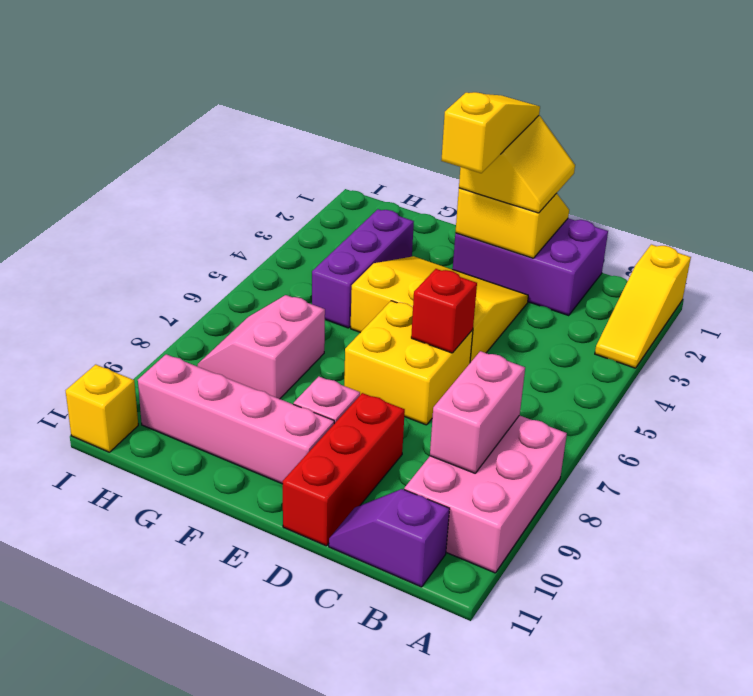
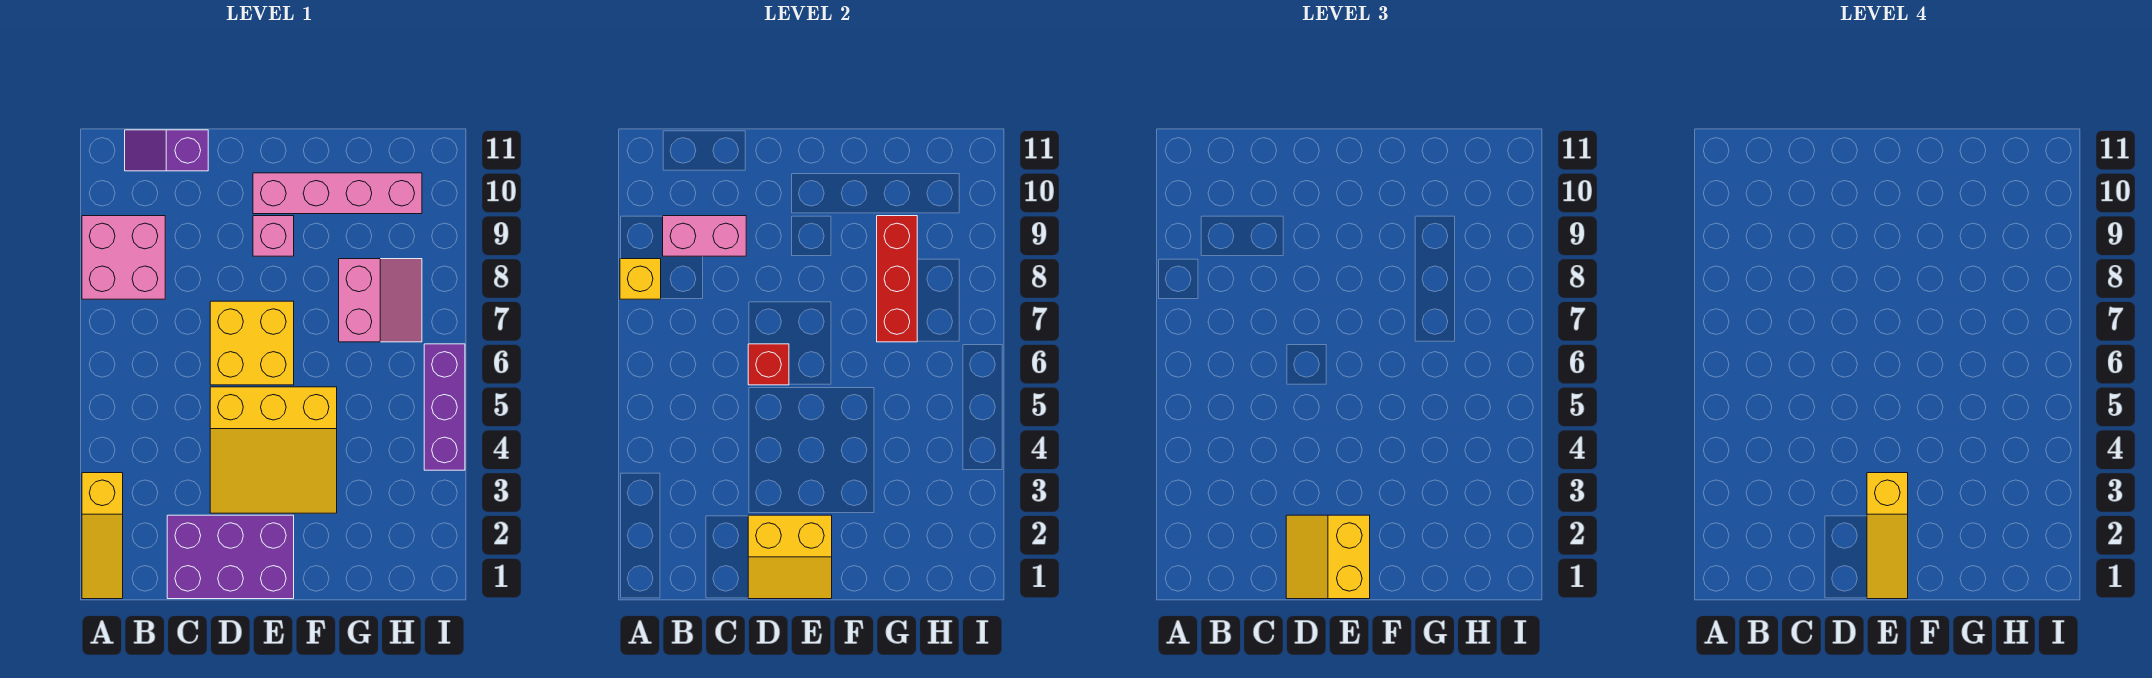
yellow 1x3 slope [595,245,691,368] -> yellow 1x3 slope turned to [82,473,123,599]
pink 2x3 brick [404,415,567,573] -> pink 2x2 brick [82,216,165,299]
pink 1x2 brick [430,351,525,473] -> pink 1x2 brick turned to [663,216,746,256]
purple 1x2 slope [329,489,450,587] -> purple 1x2 slope turned to [125,130,208,171]
red 1x3 brick [283,393,405,546] -> red 1x3 brick moved to [877,216,917,342]
purple 1x3 brick [312,209,414,328] -> purple 1x3 brick moved to [424,344,465,470]
yellow 1x1 brick [66,365,138,452] -> yellow 1x1 brick moved to [620,259,661,299]

